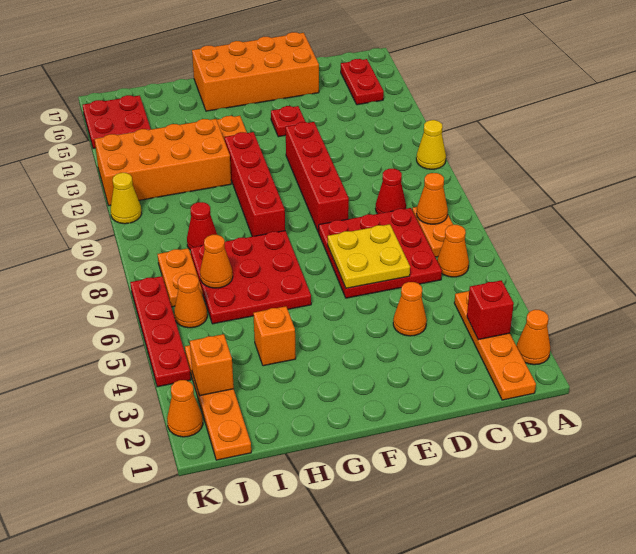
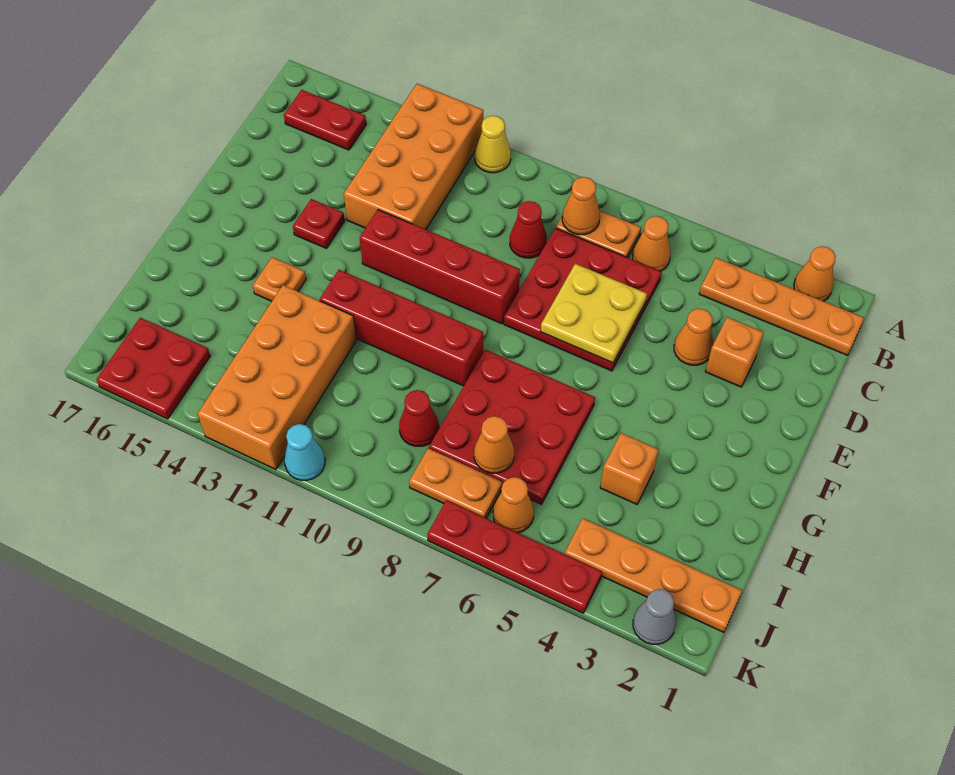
red 1x1 brick [467,280,514,340] -> none
orange 2x4 brick [192,32,319,111] -> orange 2x4 brick moved to [344,84,483,229]
orange 1x1 brick [190,334,234,396] -> orange 1x1 brick moved to [705,317,764,387]
orange 1x1 cone [167,380,203,437] -> grey 1x1 cone [633,589,676,644]
yellow 1x1 cone [111,173,142,224] -> cyan 1x1 cone [284,424,325,480]

